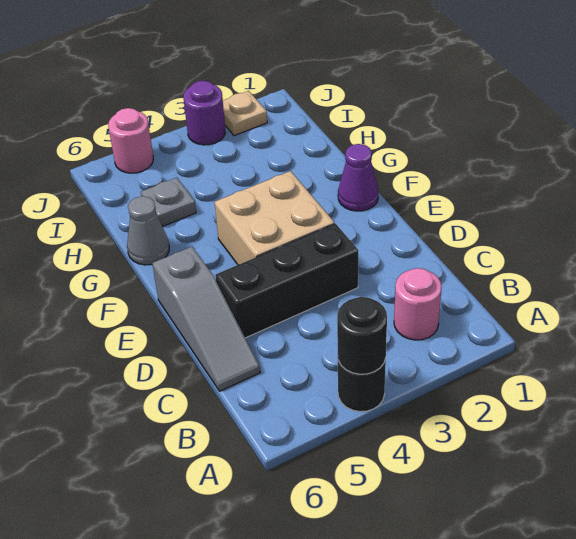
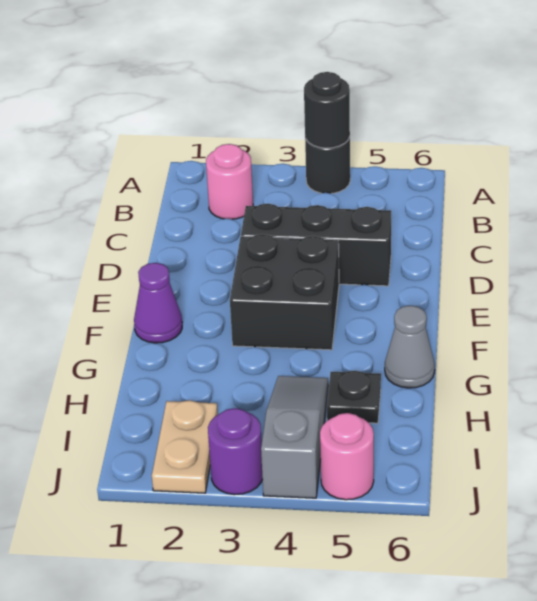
grey 1x3 slope [152,247,260,391] -> grey 1x3 slope moved to [261,376,328,498]
tan 2x2 brick [215,171,334,265] -> black 2x2 brick [230,234,339,350]
grey 1x1 plate [141,178,196,227] -> black 1x1 plate [327,371,381,423]
tan 1x1 plate [223,91,267,136] -> tan 1x2 plate [152,400,218,493]

